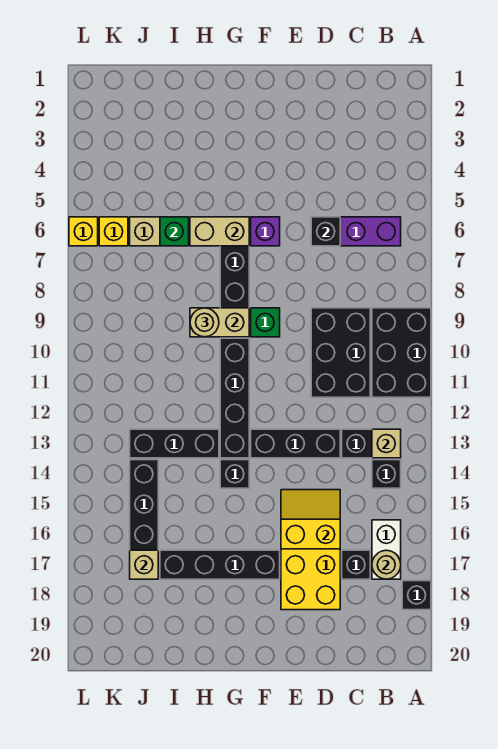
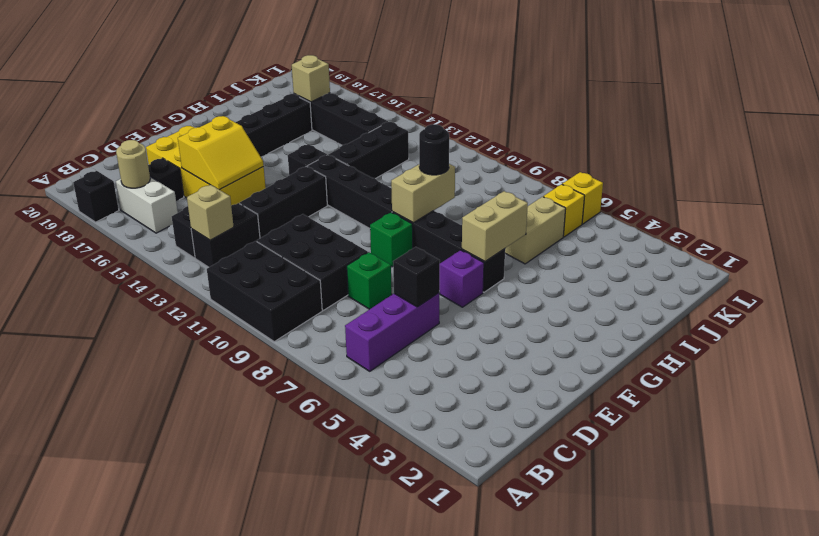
tan 1x1 round brick [190,308,219,337] -> black 1x1 round brick [419,124,449,175]
green 1x1 brick [160,217,189,246] -> green 1x1 brick moved to [347,252,392,309]

